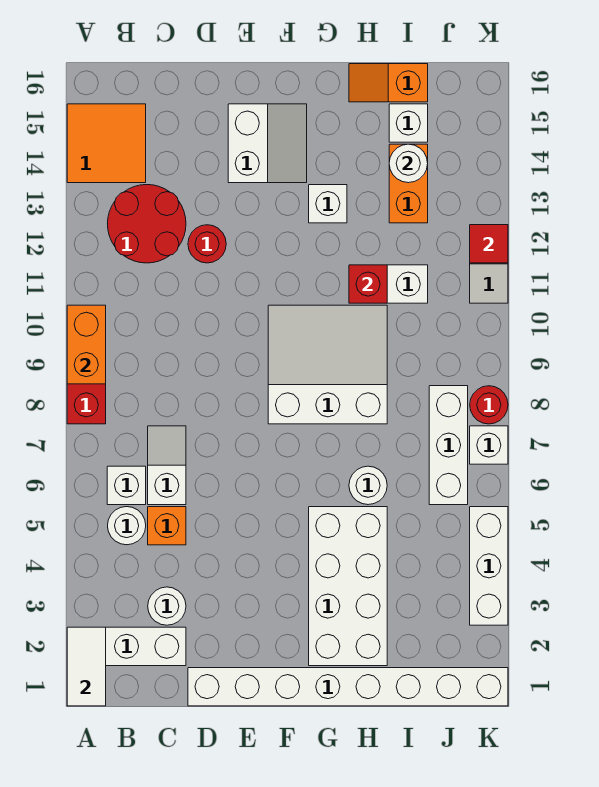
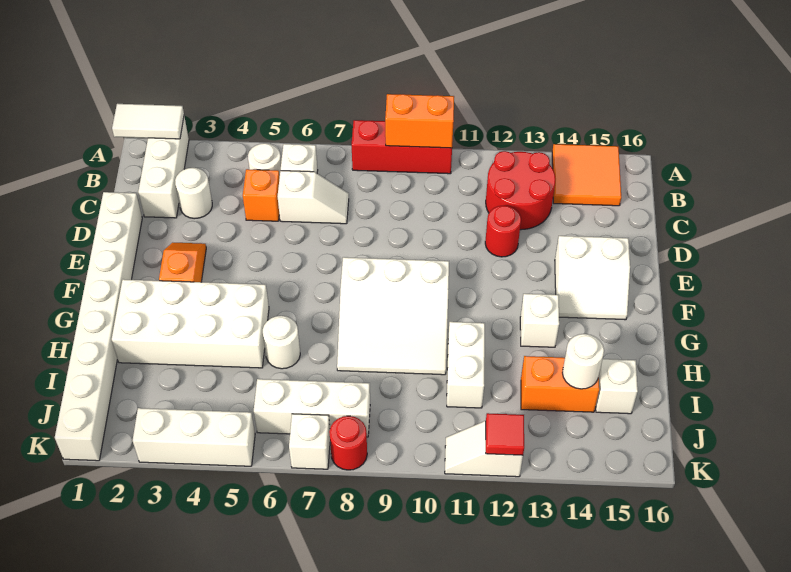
white 3x3 slope [268,305,387,424] -> white 3x3 slope turned to [337,257,449,375]
red 1x1 brick [349,265,387,303] -> none
orange 1x2 slope [349,64,428,102] -> orange 1x2 slope moved to [159,243,206,282]

